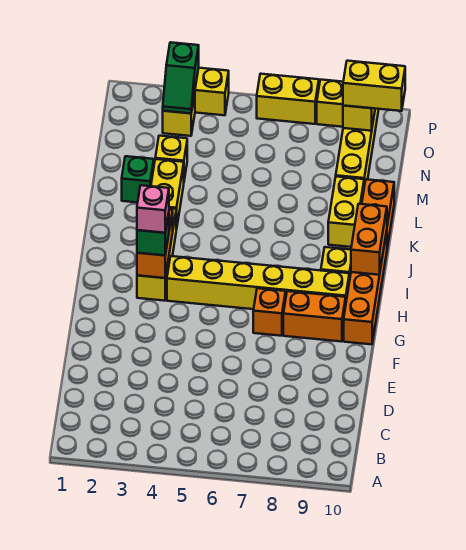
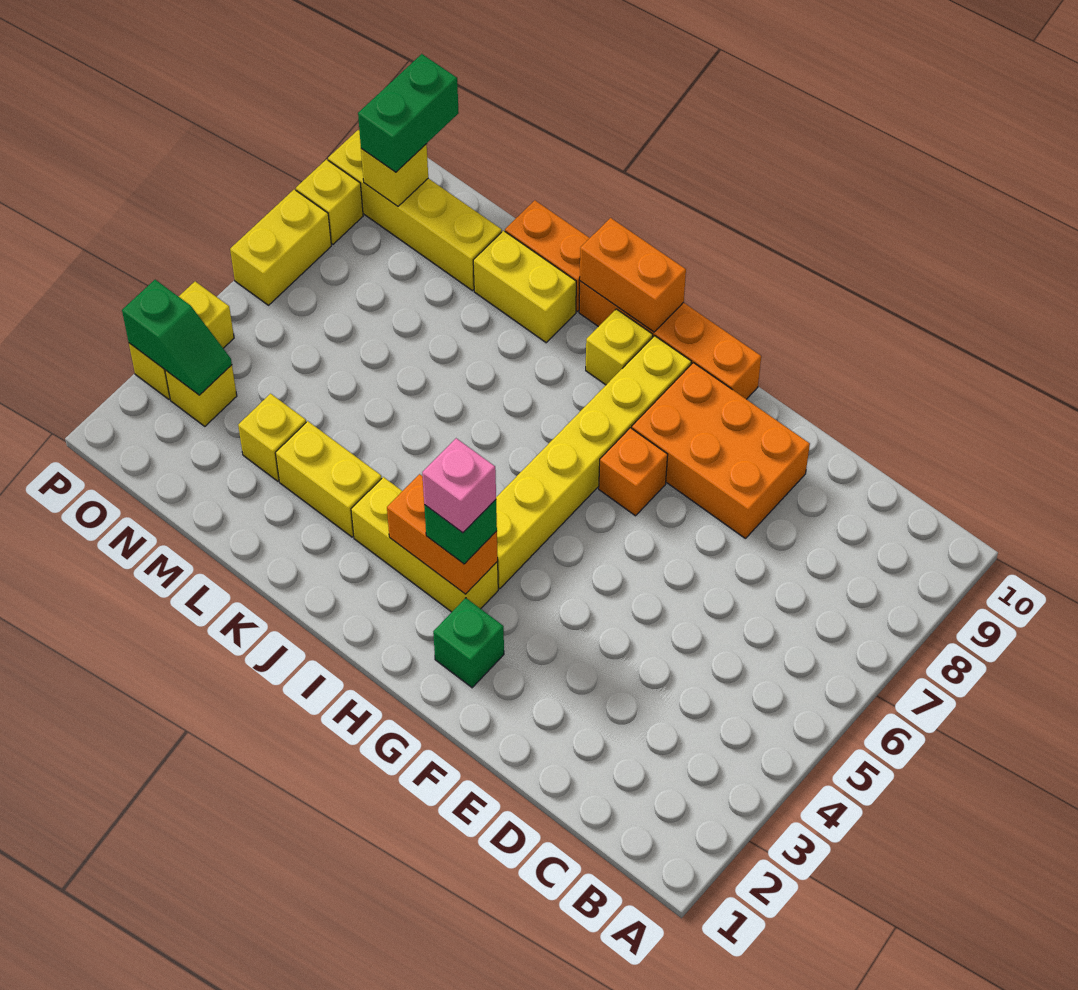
orange 1x2 brick [283,291,346,342] -> orange 2x3 brick [632,363,810,539]
green 1x1 brick [122,156,154,203] -> green 1x1 brick moved to [433,598,504,688]
yellow 1x2 brick [343,61,405,111] -> green 1x2 brick [358,54,459,172]

